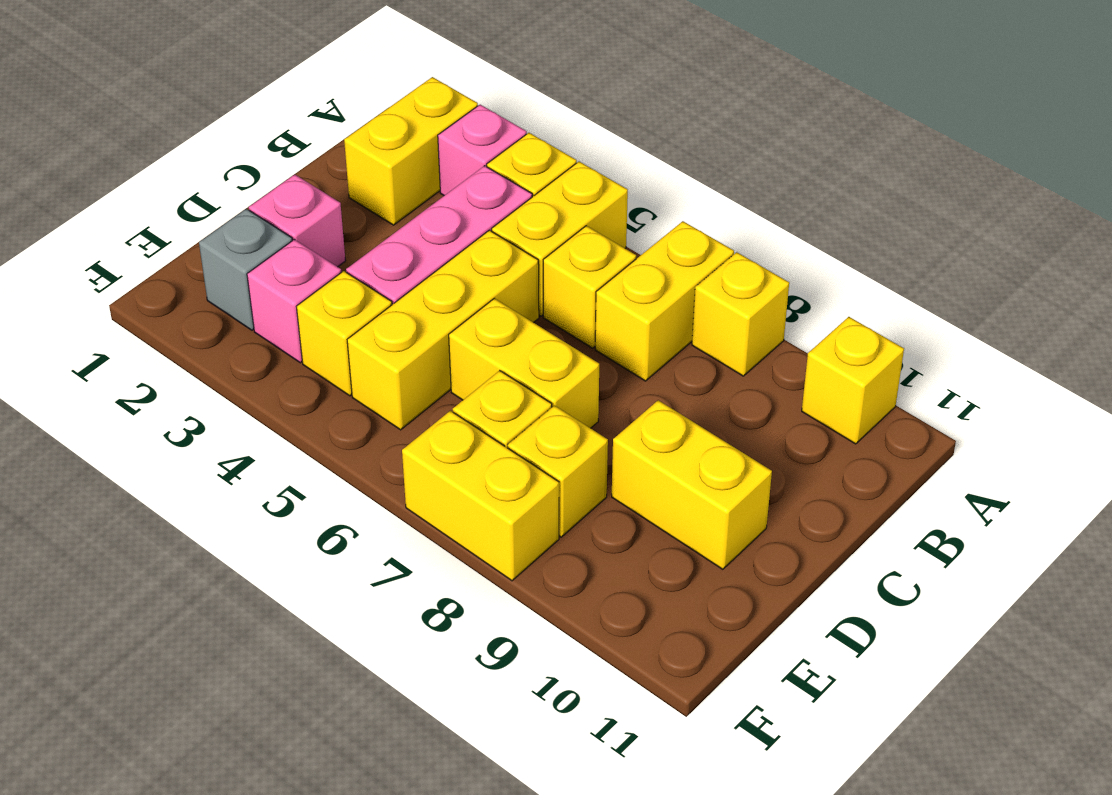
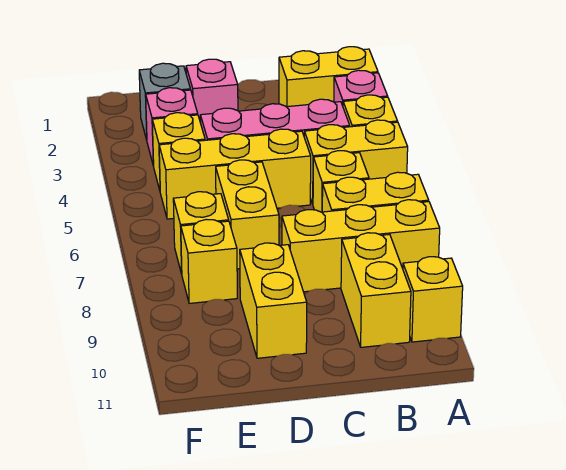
yellow 1x1 brick [692,252,789,376] -> yellow 1x3 brick [282,200,440,292]
yellow 1x2 brick [402,411,559,581] -> yellow 1x2 brick moved to [341,233,411,347]

